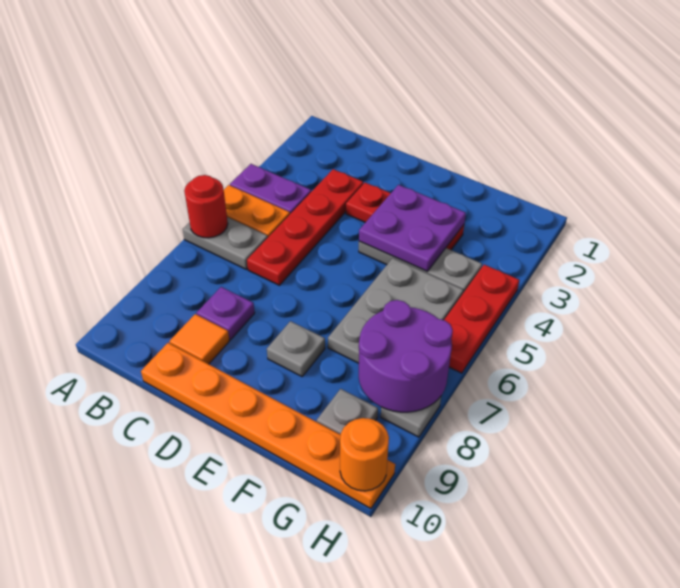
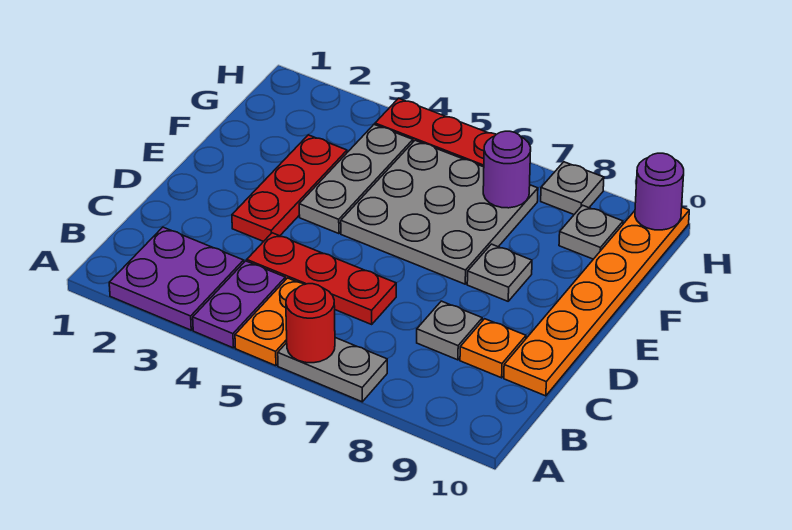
grey 1x2 plate [183,217,268,269] -> grey 1x2 plate turned to [278,338,387,402]
red 1x4 plate [247,169,363,285] -> red 1x3 plate [247,233,396,324]
purple 1x1 plate [197,287,255,340] -> grey 1x1 plate [417,301,482,360]
orange 1x1 tile [169,314,229,364] -> orange 1x1 plate [460,319,526,378]
purple 2x2 plate [359,185,466,271] -> purple 2x2 plate moved to [109,227,244,330]
grey 2x3 plate [328,258,463,363] -> grey 3x3 plate [341,140,538,284]
purple 2x2 round brick [359,300,453,412] -> purple 1x1 round brick [483,131,531,208]
orange 1x1 round brick [340,418,389,491] -> purple 1x1 round brick [635,153,684,230]

